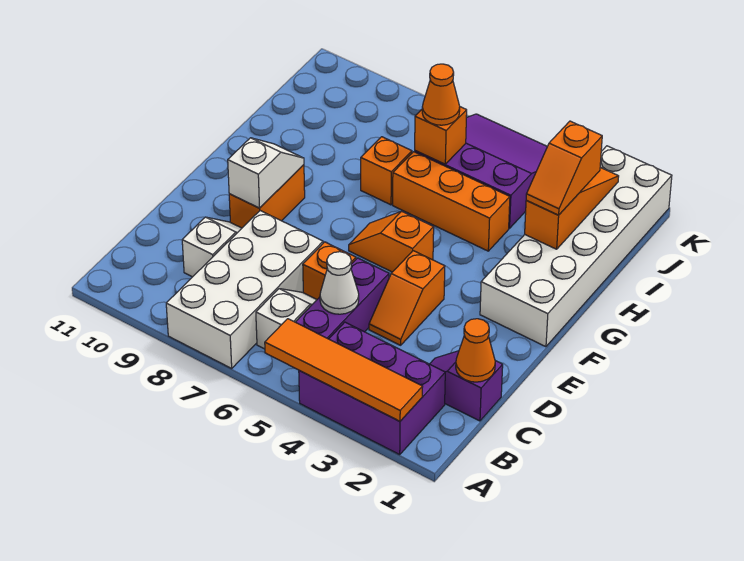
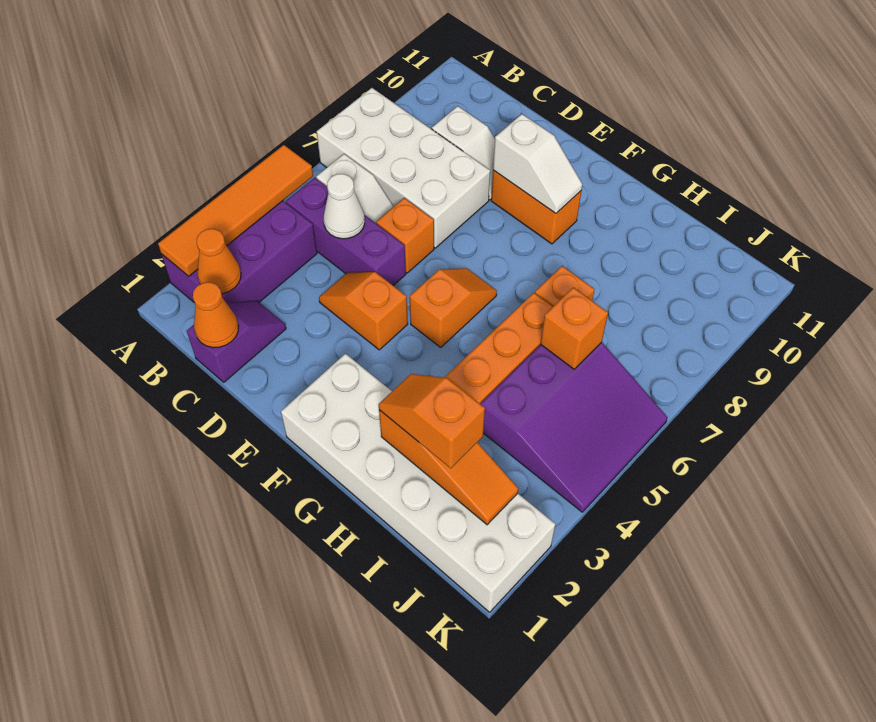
orange 1x1 cone [422,64,460,125] -> orange 1x1 cone moved to [197,229,241,294]

